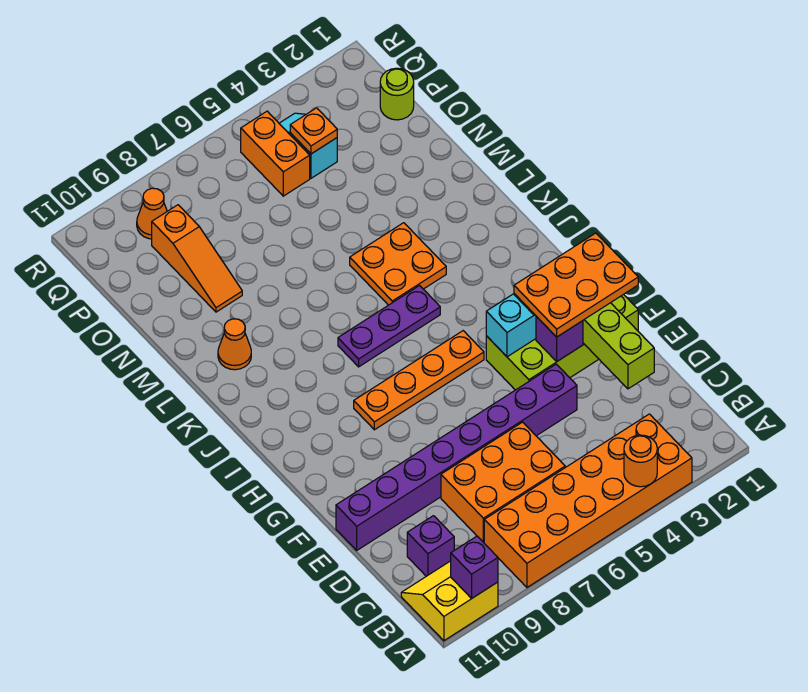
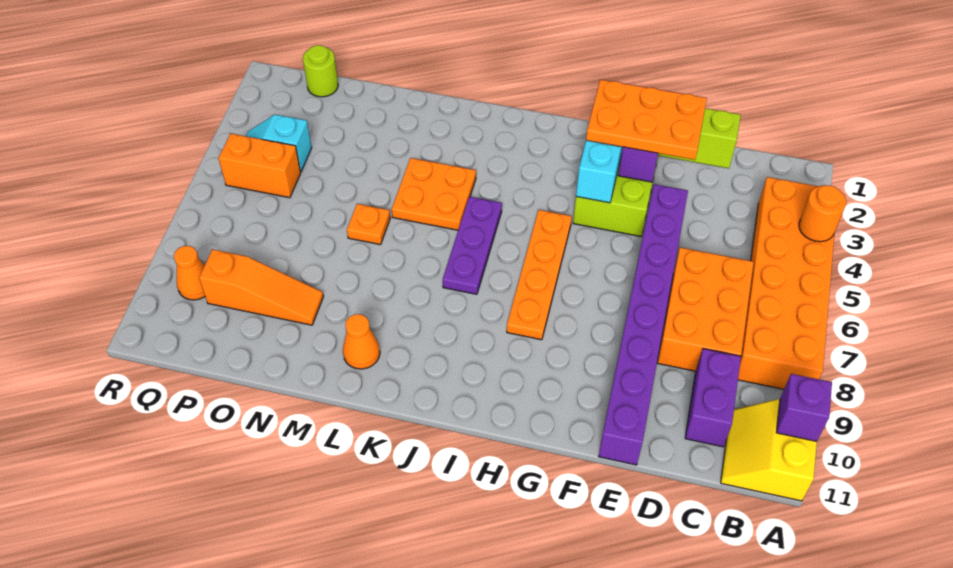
purple 1x1 brick [407,516,454,576] -> purple 1x2 brick [685,349,741,447]
orange 2x3 plate [514,233,638,337] -> orange 2x3 plate turned to [586,80,707,160]
orange 1x1 plate [290,108,337,154] -> orange 1x1 plate moved to [347,204,390,245]

